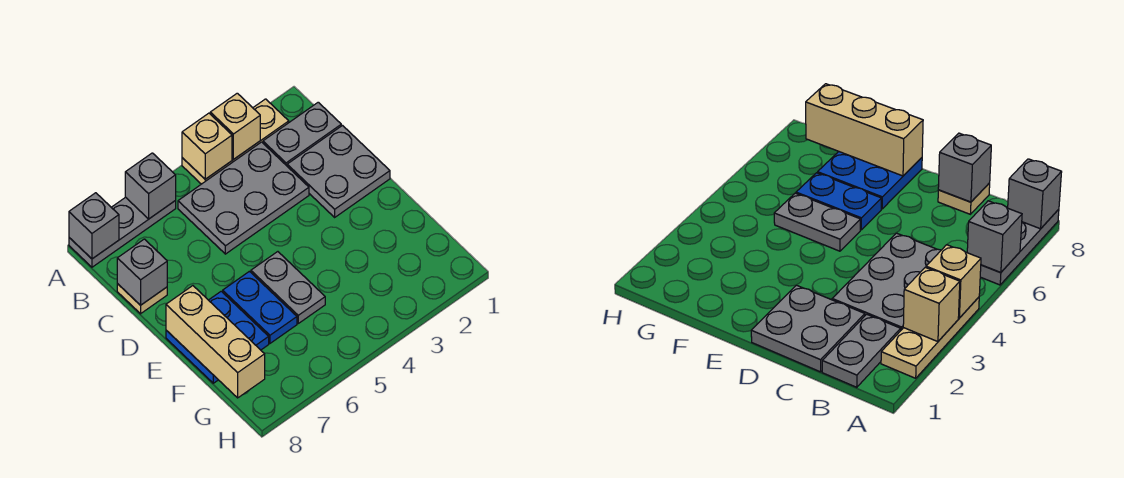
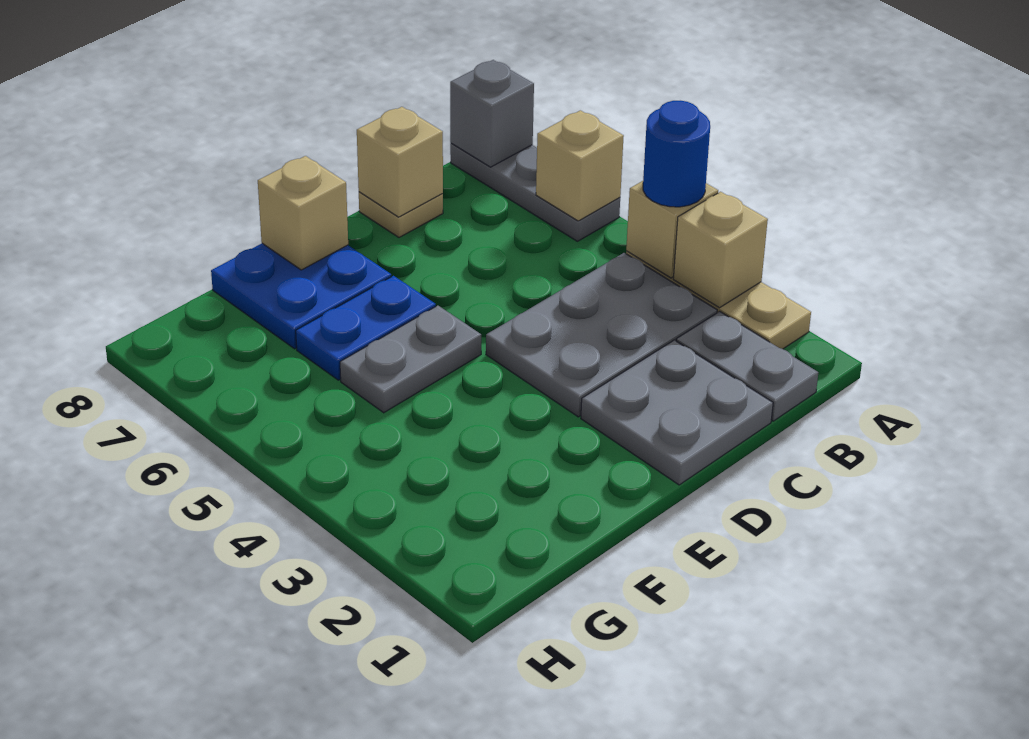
none -> blue 1x1 round brick [643,101,710,207]
grey 1x1 brick [125,153,176,219] -> tan 1x1 brick [536,110,624,221]
grey 2x3 plate [178,142,309,254] -> grey 2x3 plate turned to [486,253,717,417]
grey 1x1 brick [117,239,167,305] -> tan 1x1 brick [357,107,443,217]
tan 1x3 brick [166,286,265,398] -> tan 1x1 brick [258,156,348,270]

